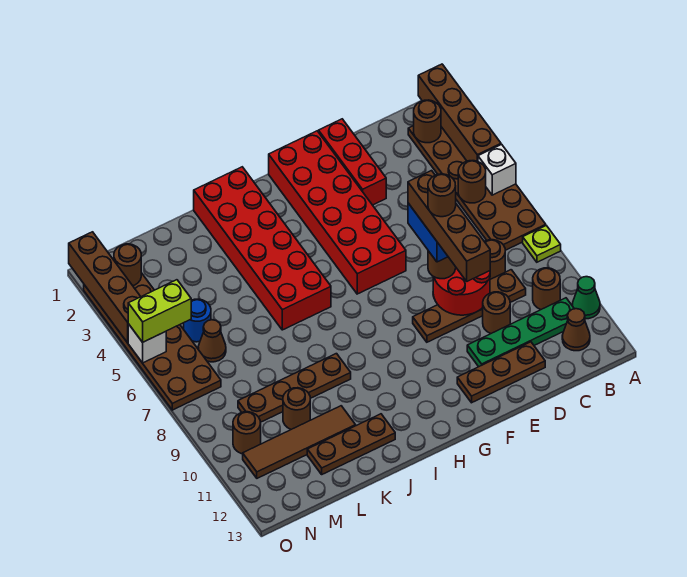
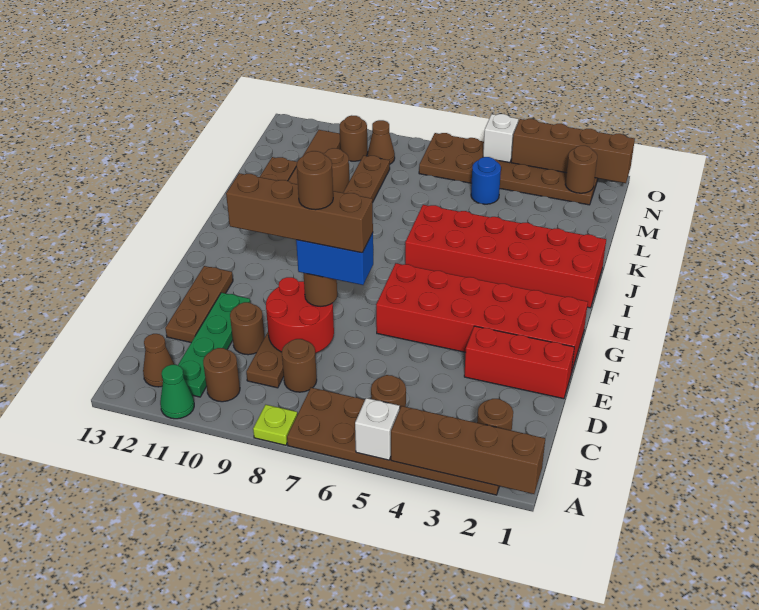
brown 1x1 cone [198,320,226,362] -> brown 1x1 cone moved to [367,120,395,164]
lime 1x2 brick [128,280,191,342] -> none

